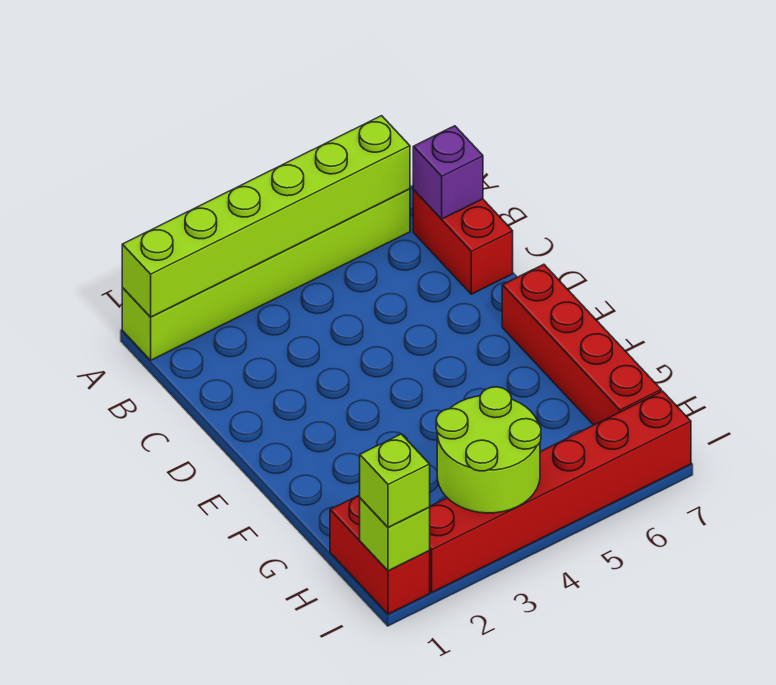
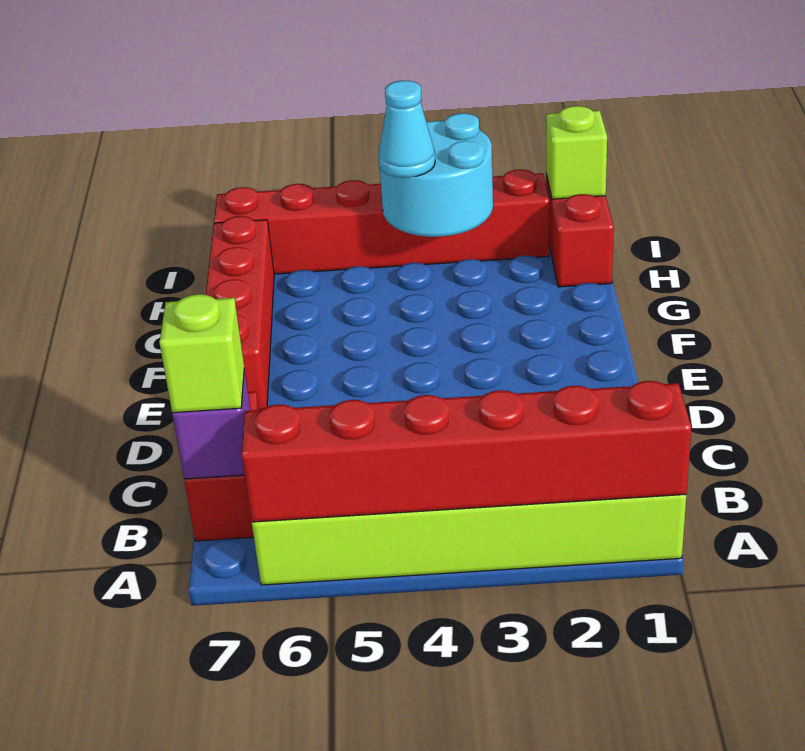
lime 1x6 brick [122,116,410,317] -> red 1x6 brick [242,381,691,522]
lime 2x2 round brick [436,387,541,513] -> cyan 2x2 round brick [379,113,493,237]
none -> cyan 1x1 cone [379,81,435,178]
lime 1x1 brick [360,434,430,528] -> lime 1x1 brick moved to [160,294,244,413]

